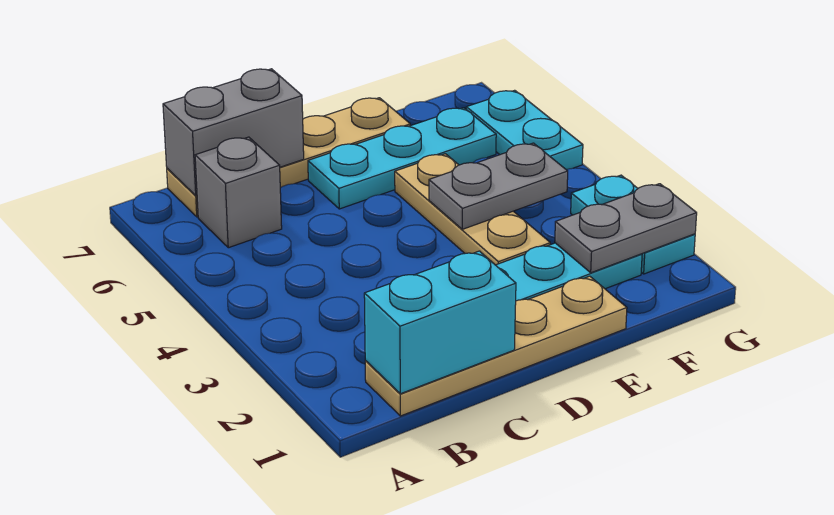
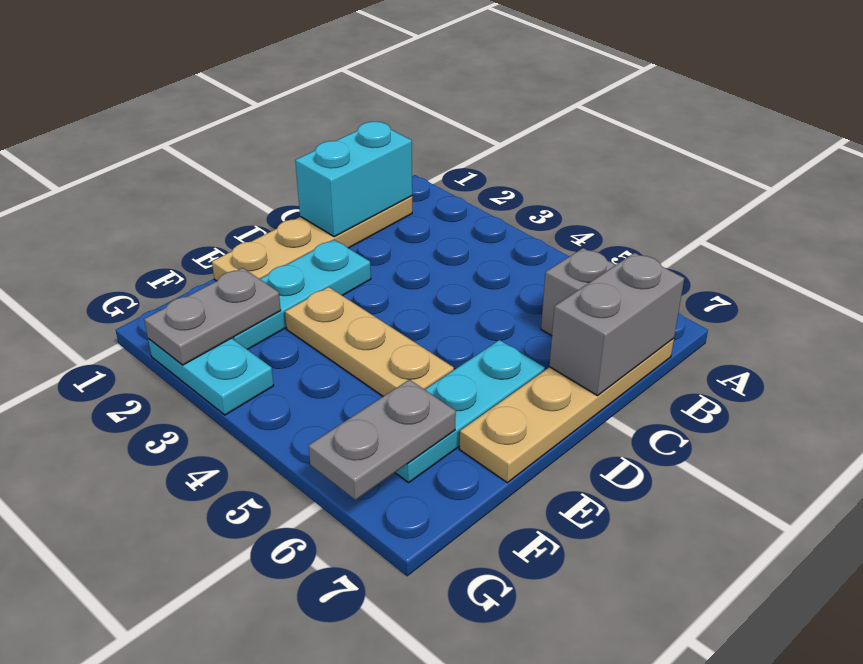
grey 1x2 plate [429,143,568,229] -> grey 1x2 plate moved to [308,380,456,500]
cyan 1x2 plate [466,90,583,170] -> none

